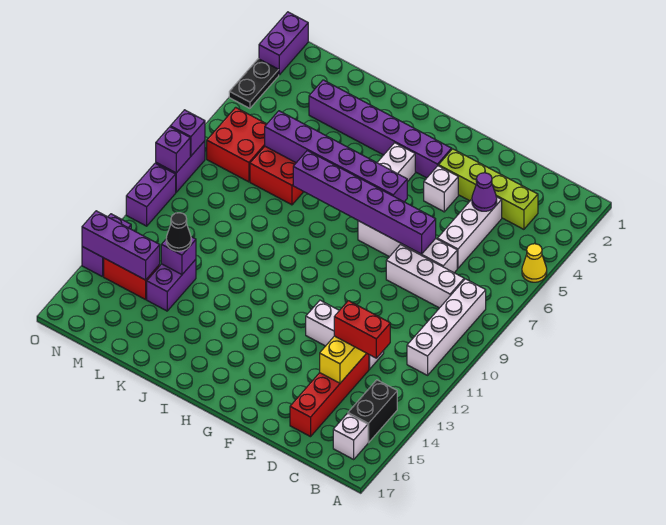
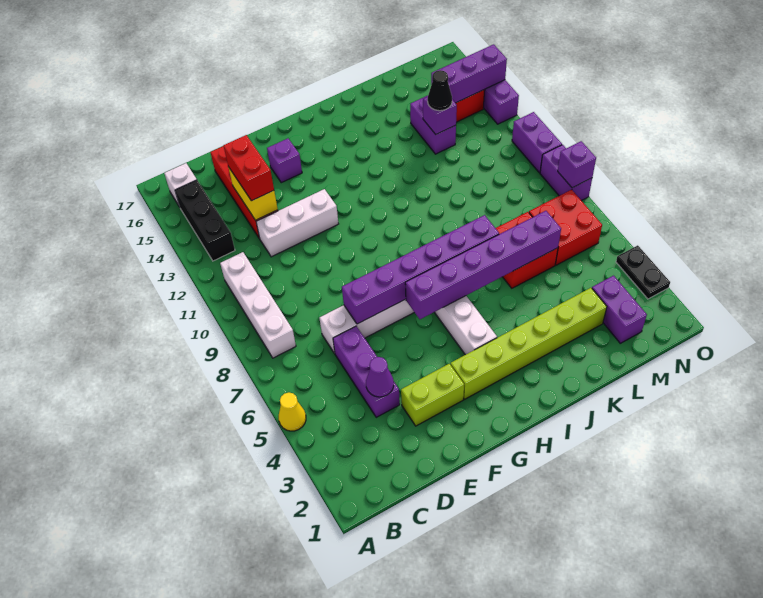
black 1x2 brick [348,380,397,443] -> black 1x3 brick [175,180,235,261]
lime 1x4 brick [439,149,538,229] -> lime 1x2 brick [401,364,464,426]
white 1x3 brick [386,245,464,308] -> none
red 1x2 brick [334,301,390,358] -> red 1x2 brick turned to [223,135,274,201]
white 1x3 brick [438,197,502,268] -> purple 1x3 brick [333,326,400,417]
white 1x1 brick [424,166,458,212] -> none
purple 1x6 brick [309,80,452,178] -> lime 1x6 brick [450,288,607,399]
purple 1x2 brick [259,12,308,75] -> purple 1x2 brick moved to [592,276,647,343]
purple 1x1 brick [156,127,190,173] -> purple 1x1 brick moved to [267,138,302,183]

